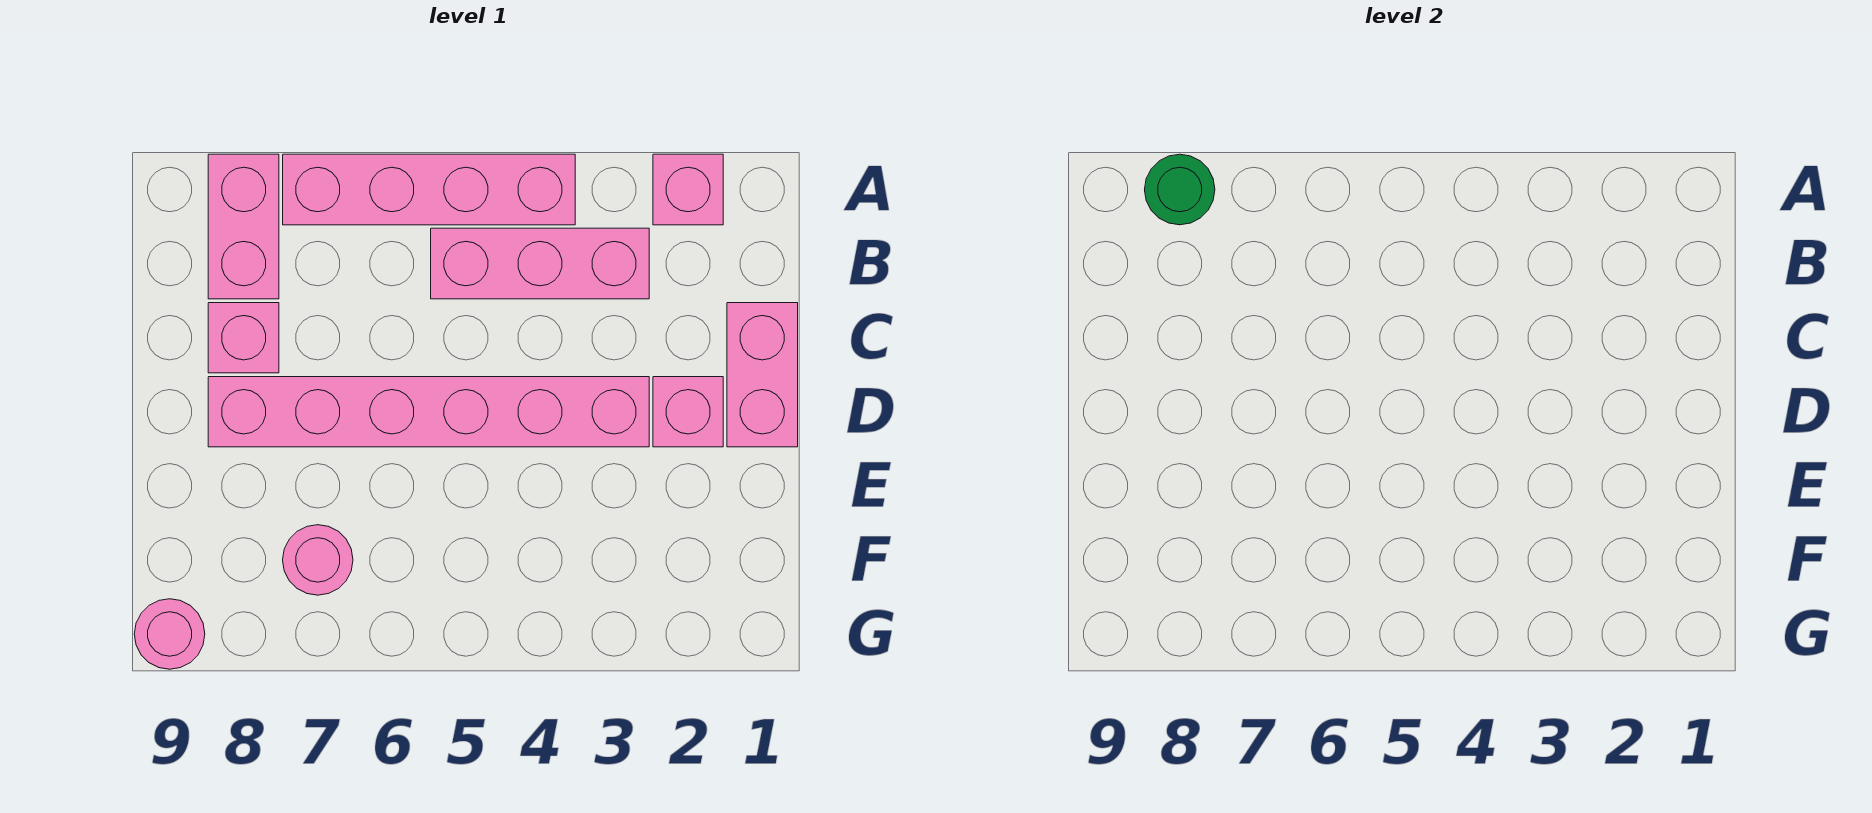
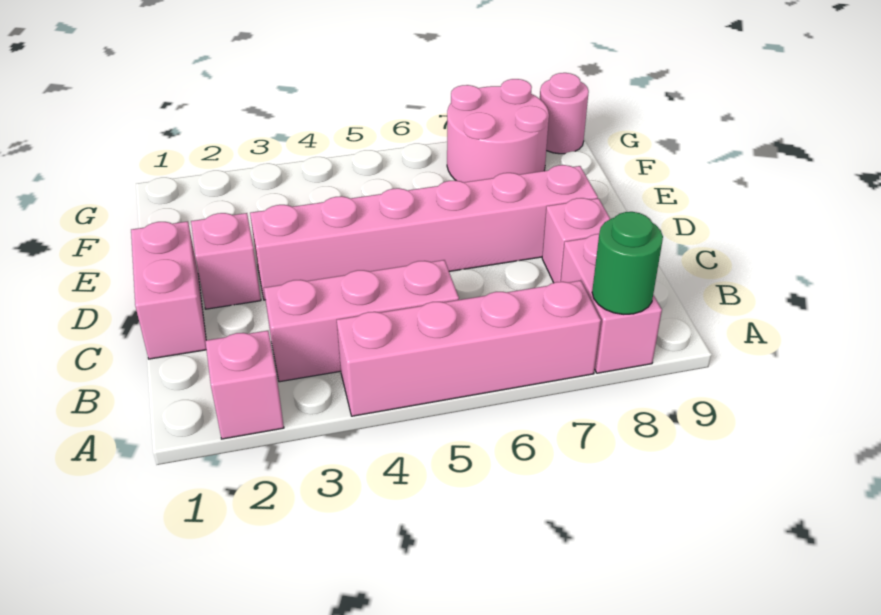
pink 1x1 round brick [283,525,353,595] -> pink 2x2 round brick [447,79,549,182]

